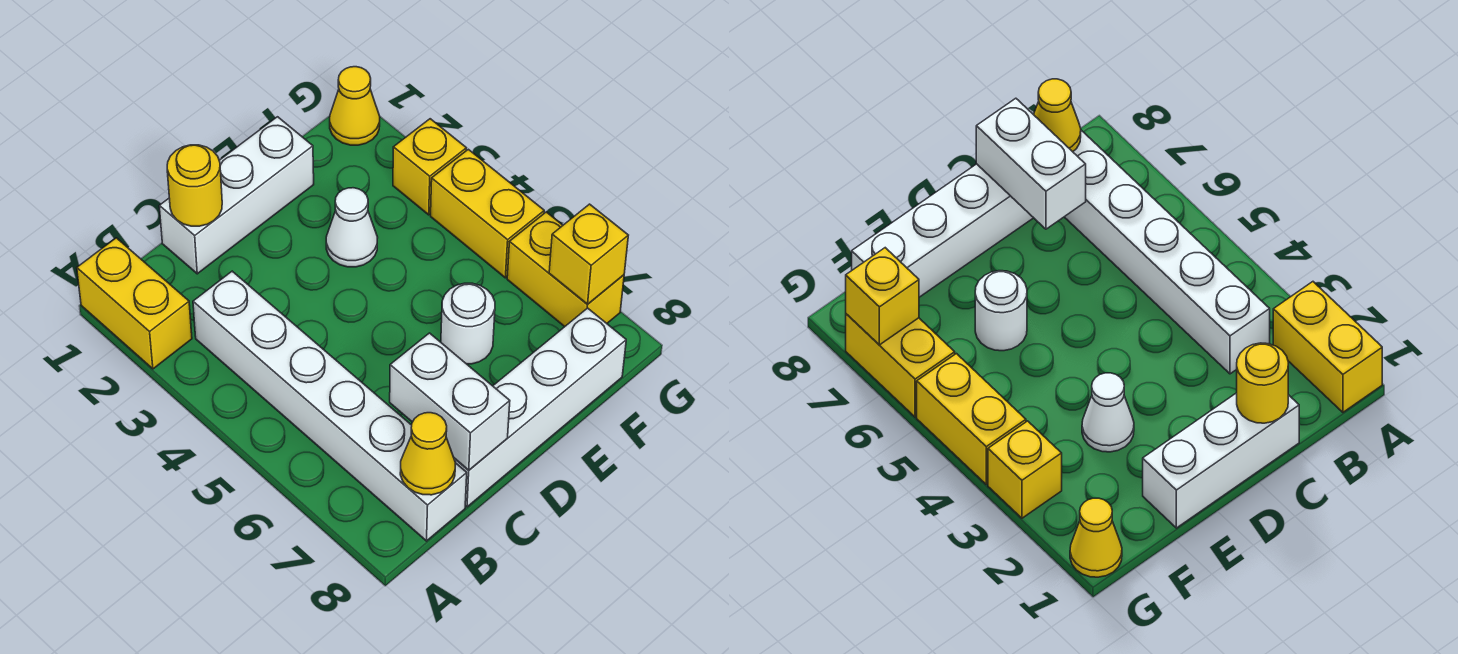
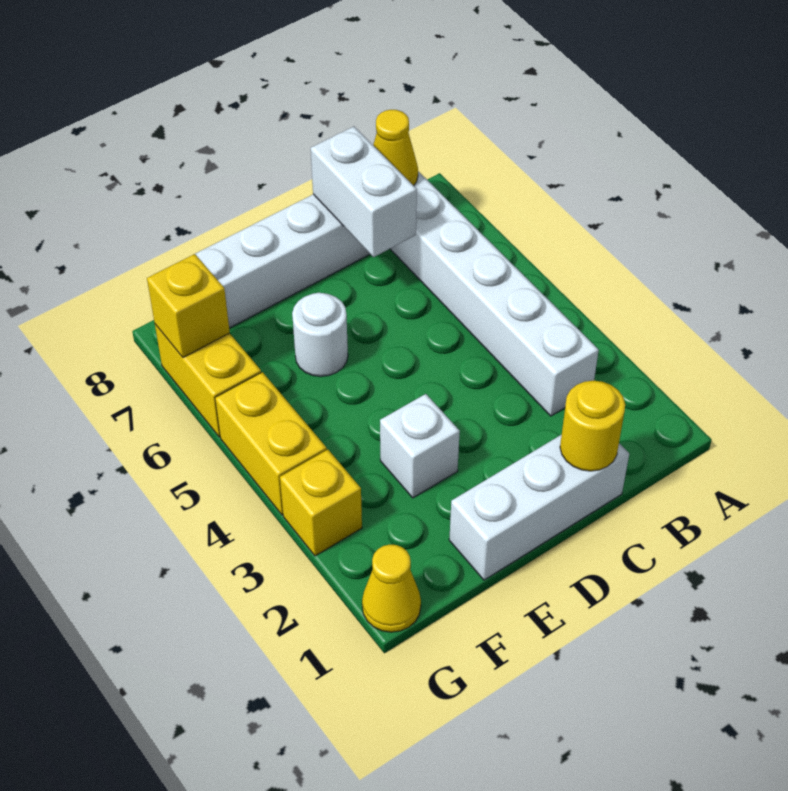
yellow 1x2 brick [77,238,192,369] -> none
white 1x1 cone [326,188,378,267] -> white 1x1 brick [380,394,460,498]

